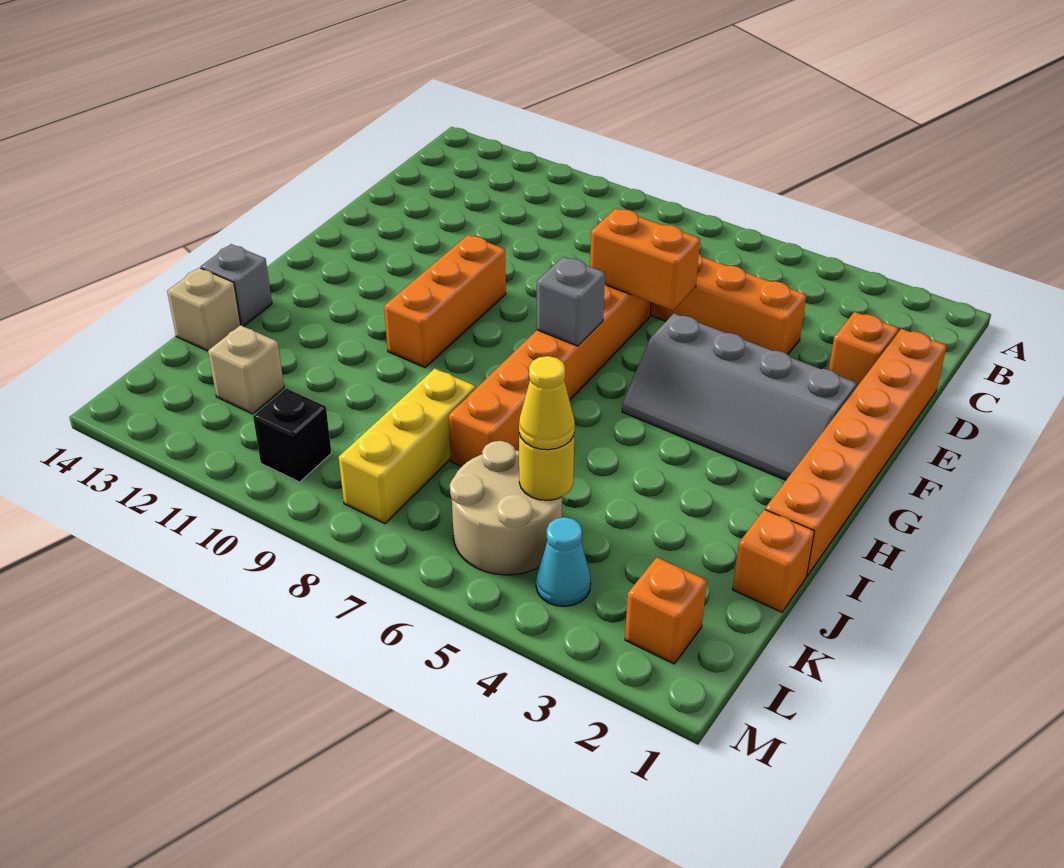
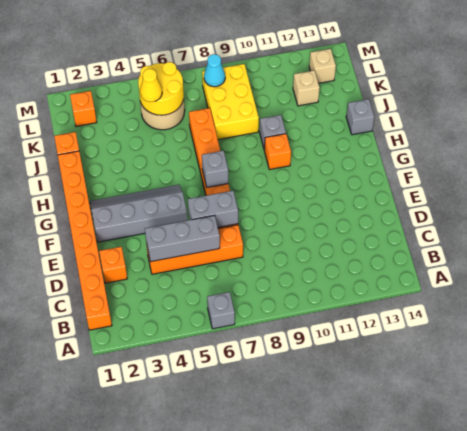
none -> grey 1x1 brick [207,292,235,329]
orange 1x6 brick [765,329,947,576] -> orange 1x8 brick [58,151,112,330]
none -> grey 1x3 brick [145,215,220,262]
orange 1x2 brick [590,208,700,310] -> grey 1x2 brick [188,191,238,227]
orange 1x3 brick [384,235,506,367] -> orange 1x1 brick [264,134,291,170]
none -> grey 1x1 brick [260,115,286,150]
yellow 1x3 brick [339,368,476,523] -> yellow 2x3 brick [202,64,259,139]
tan 1x1 brick [167,268,241,351] -> tan 1x1 brick moved to [309,49,336,83]
yellow 1x1 round brick [519,434,574,500] -> yellow 2x2 round brick [138,62,184,115]
cyan 1x1 cone [536,517,591,606] -> cyan 1x1 cone moved to [204,54,225,87]
black 1x1 brick [253,388,331,482] -> none

